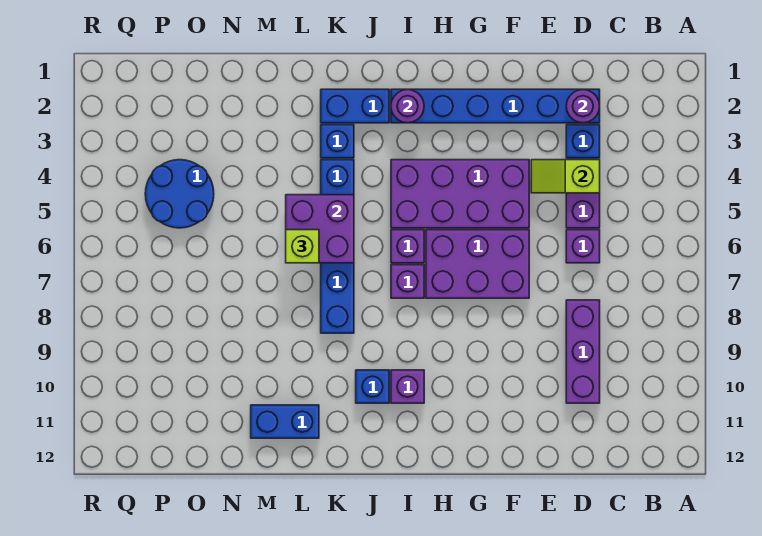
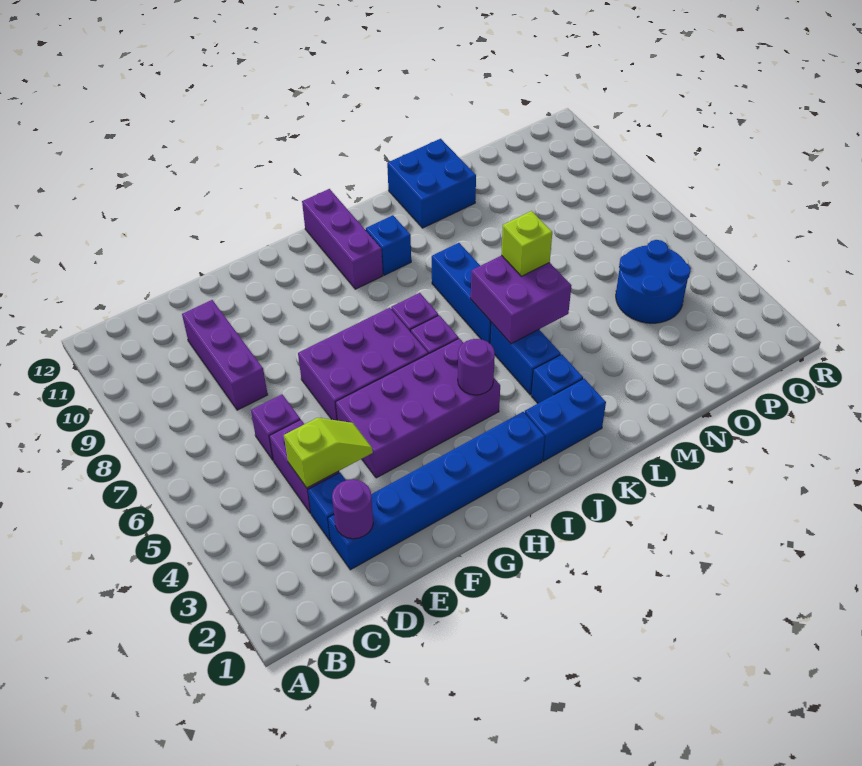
purple 1x1 round brick [391,89,424,123] -> purple 1x1 round brick moved to [458,339,495,395]
purple 1x1 brick [391,370,424,403] -> purple 1x3 brick [302,189,383,289]
blue 1x2 brick [251,405,319,438] -> blue 2x2 brick [387,139,476,228]

